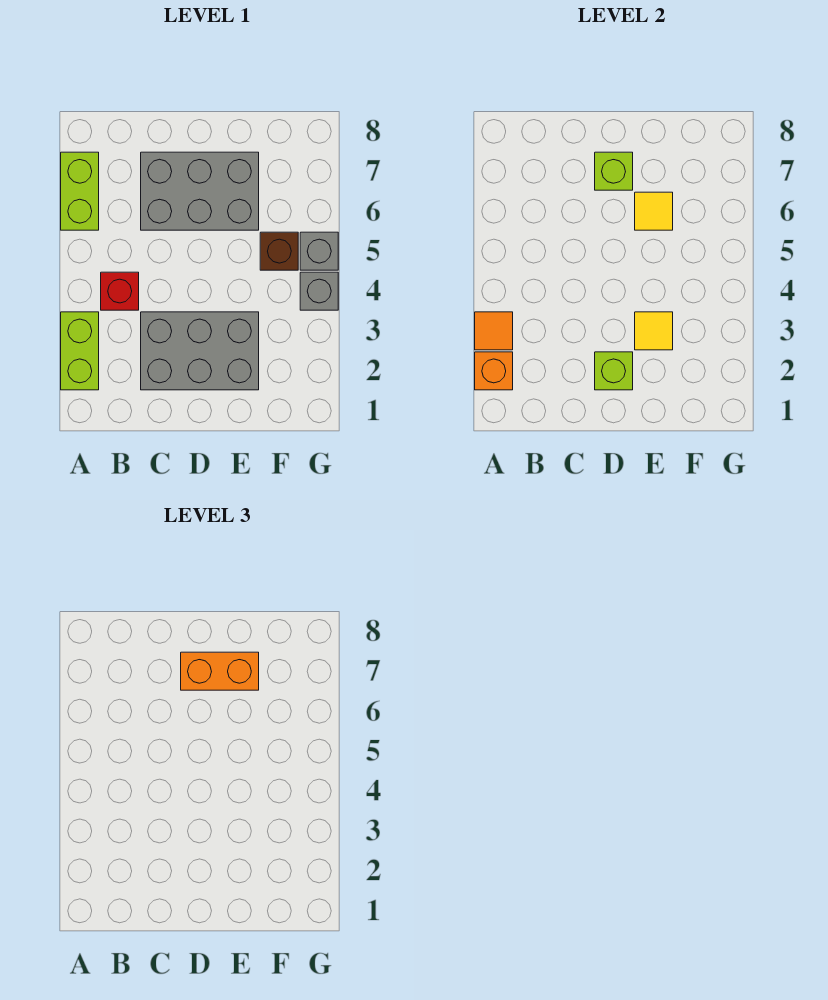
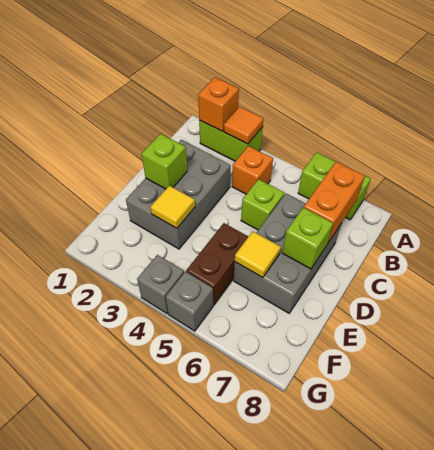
red 1x1 brick [101,272,139,310] -> orange 1x1 brick [232,146,273,194]
none -> lime 1x1 brick [241,179,284,230]
orange 1x2 brick [181,652,259,690] -> orange 1x2 brick moved to [304,162,365,244]
brown 1x1 brick [260,232,298,270] -> brown 1x2 brick [186,223,248,305]

